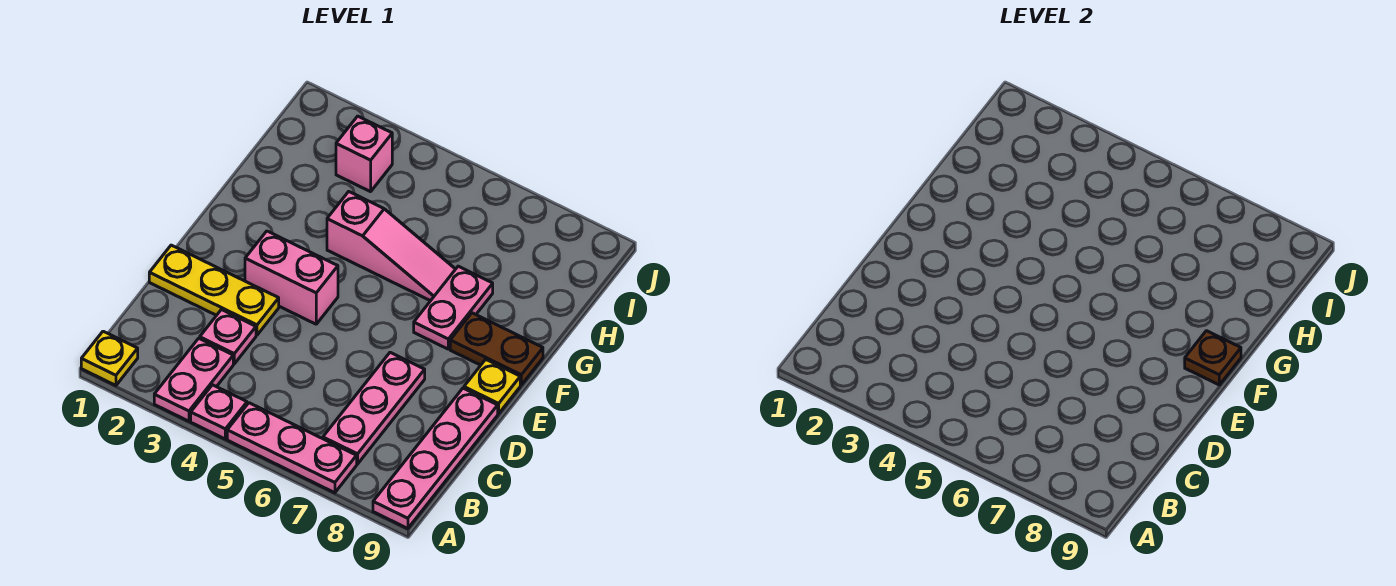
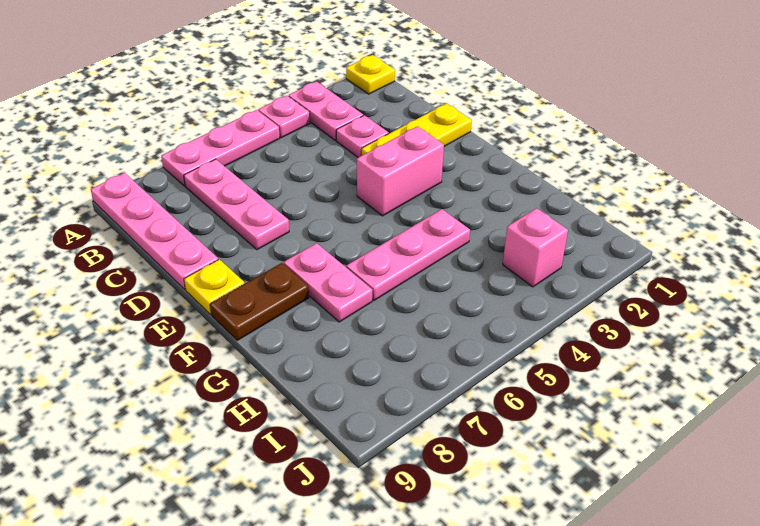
brown 1x1 plate [1185,331,1241,385] -> none
pink 1x3 slope [327,192,455,301] -> pink 1x3 plate [346,209,470,300]

